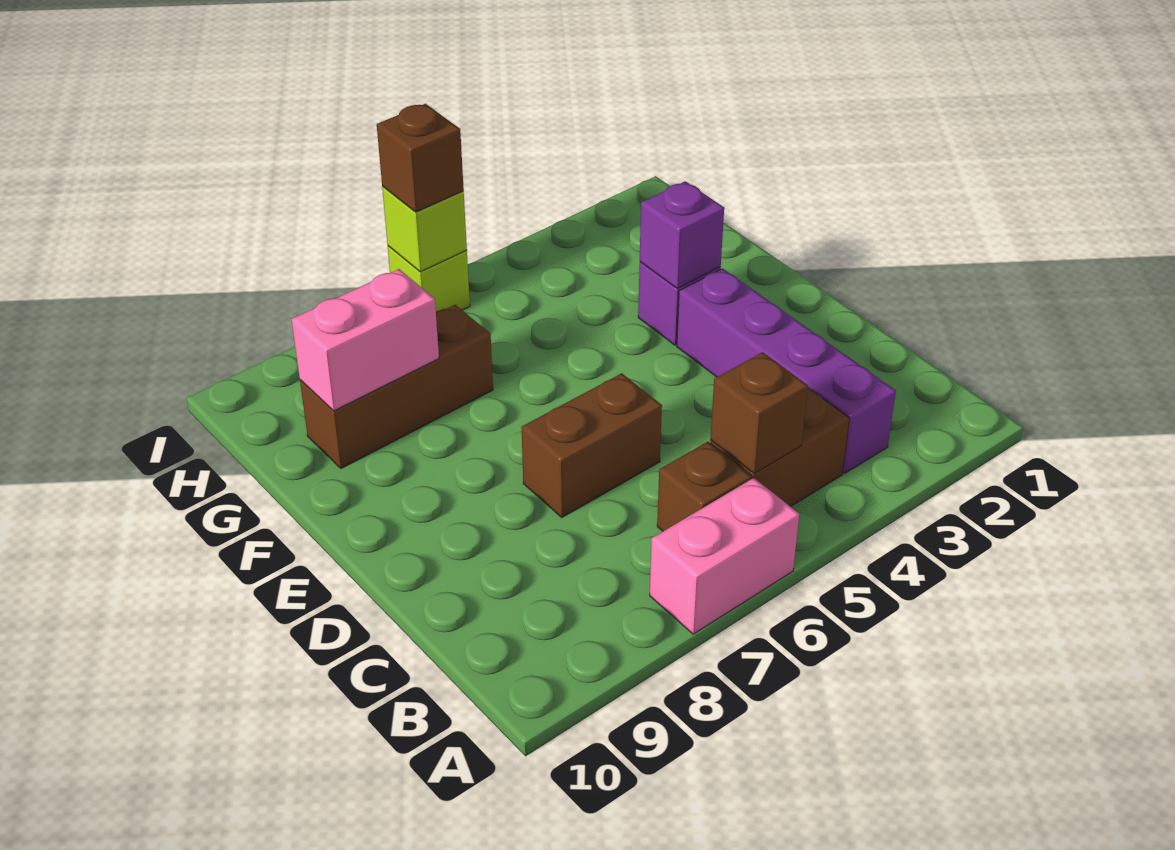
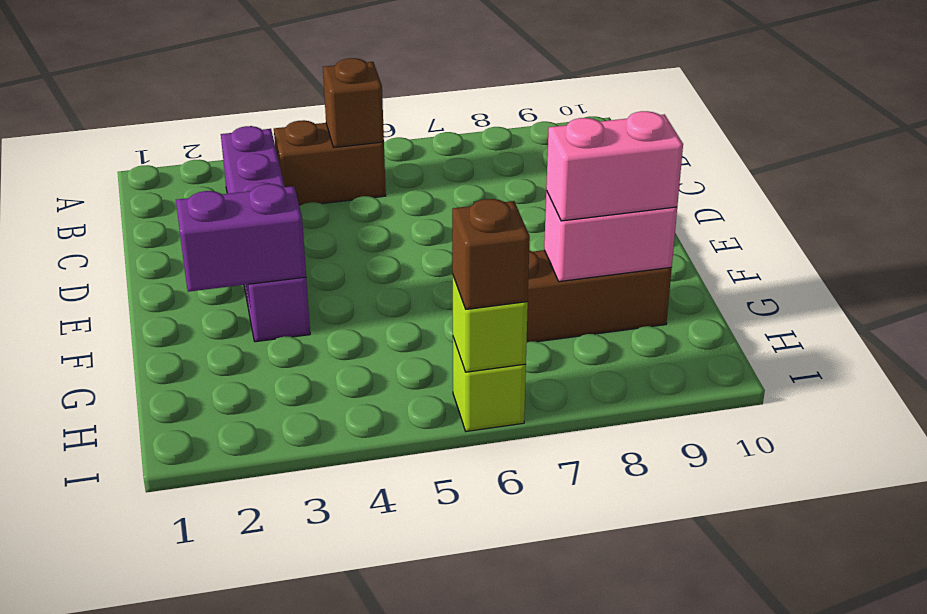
pink 1x2 brick [650,478,799,634] -> pink 1x2 brick moved to [546,111,683,221]
brown 1x1 brick [657,442,752,531] -> none
brown 1x2 brick [521,373,662,517] -> none
purple 1x1 brick [640,181,724,288] -> purple 1x2 brick [176,184,306,292]

